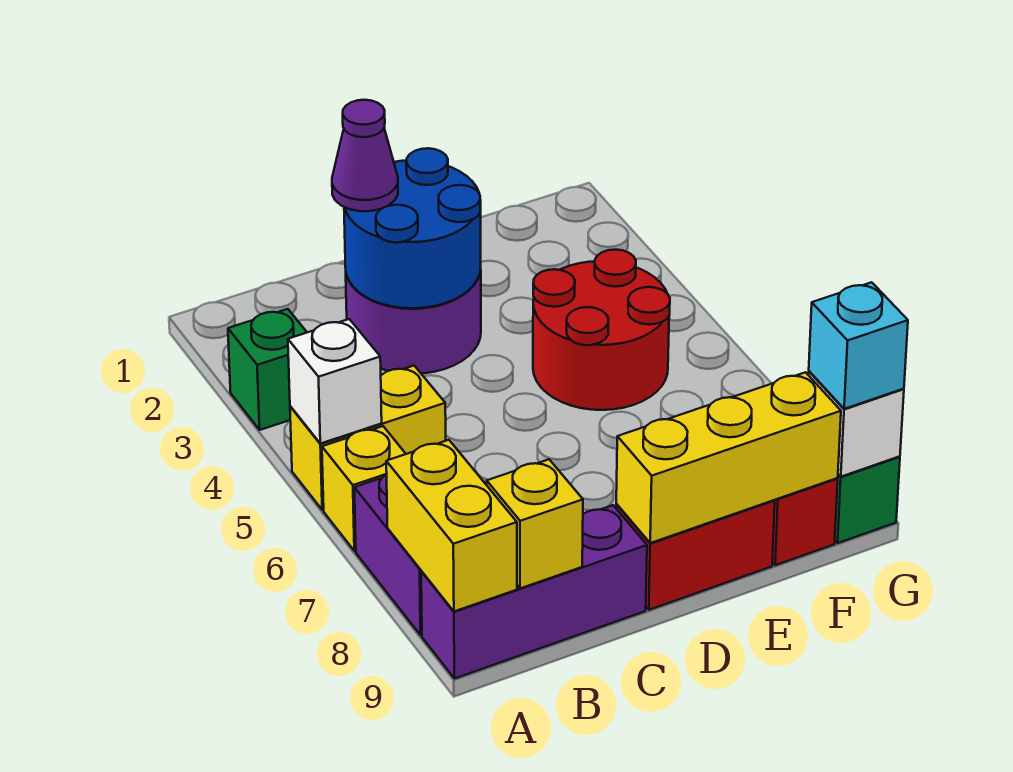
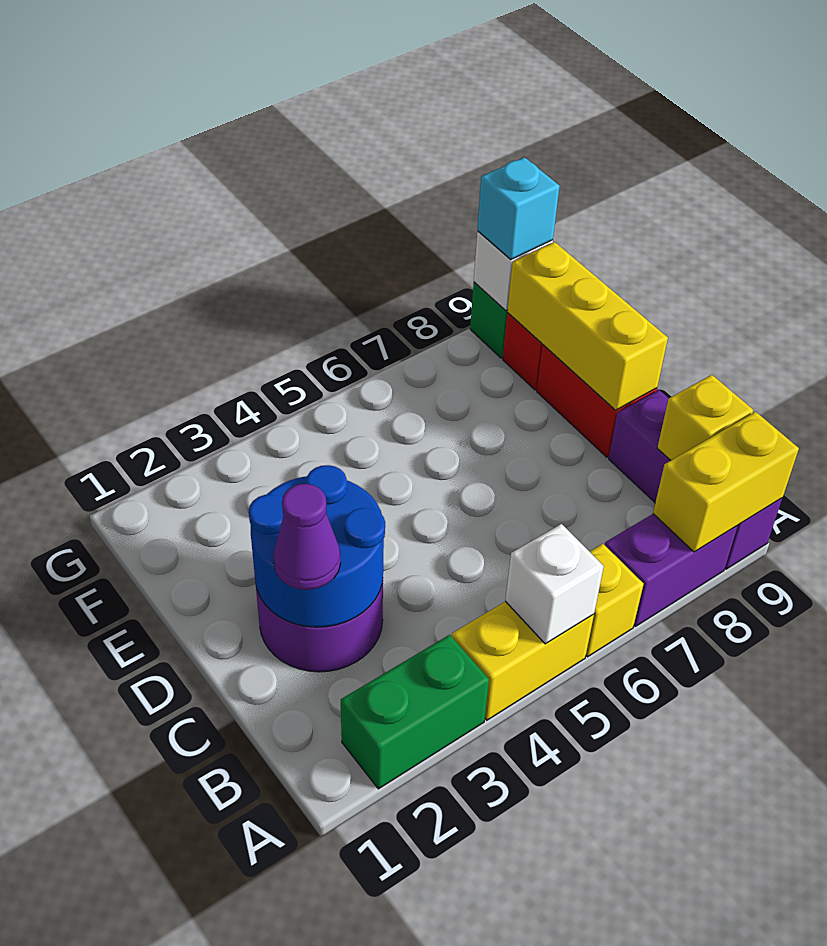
green 1x1 brick [228,309,307,430] -> green 1x2 brick [341,635,489,789]
yellow 1x2 brick [290,366,446,510] -> yellow 1x2 brick turned to [452,601,594,720]
red 2x2 round brick [533,250,670,410] -> none

